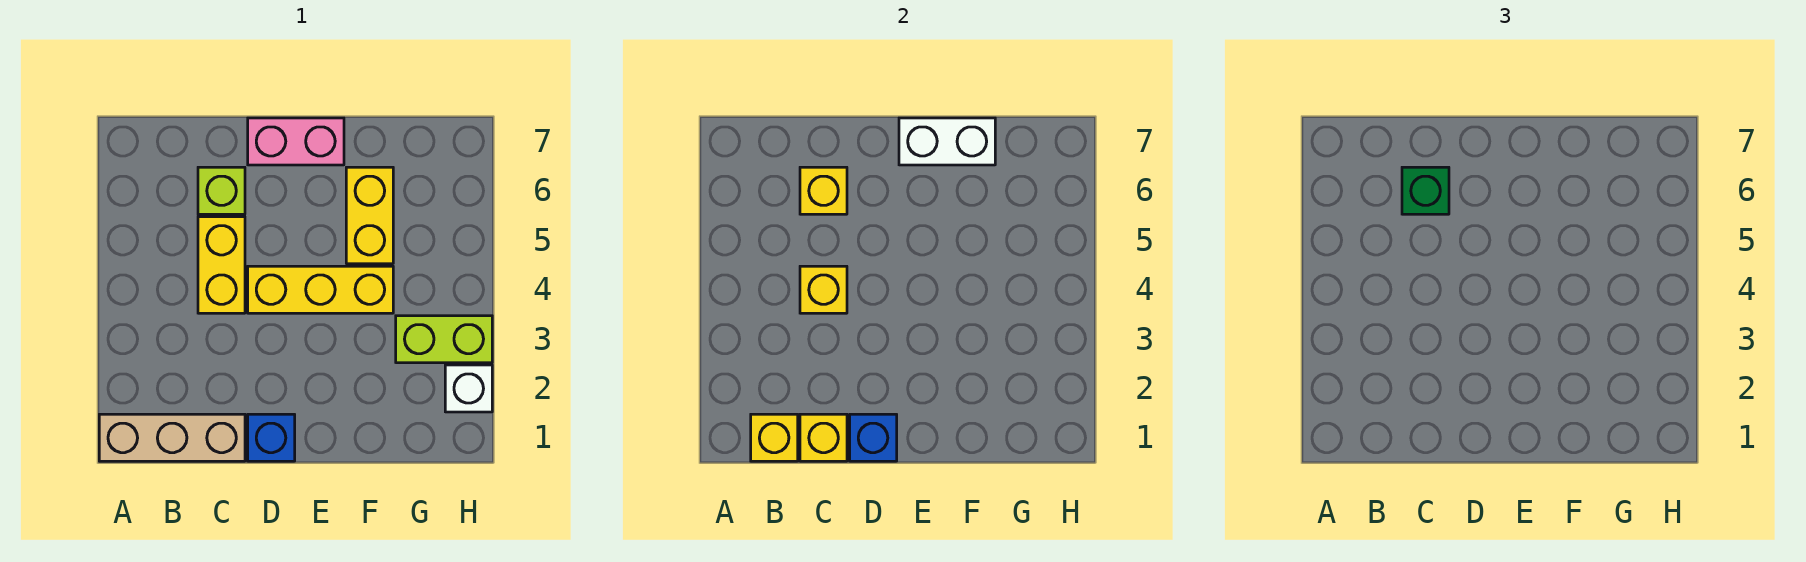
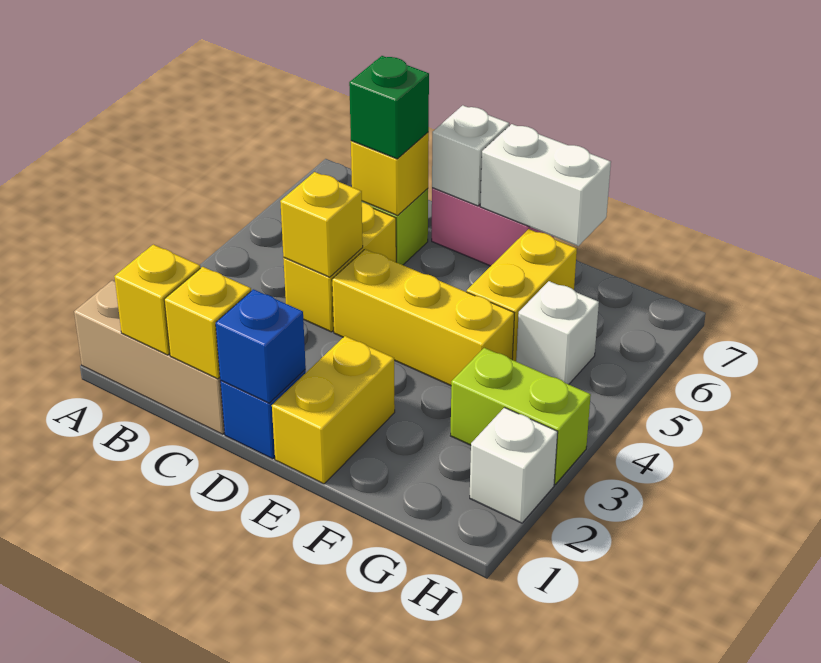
none -> white 1x1 brick [432,105,509,206]
none -> yellow 1x2 brick [272,336,395,484]
none -> white 1x1 brick [516,281,599,384]

